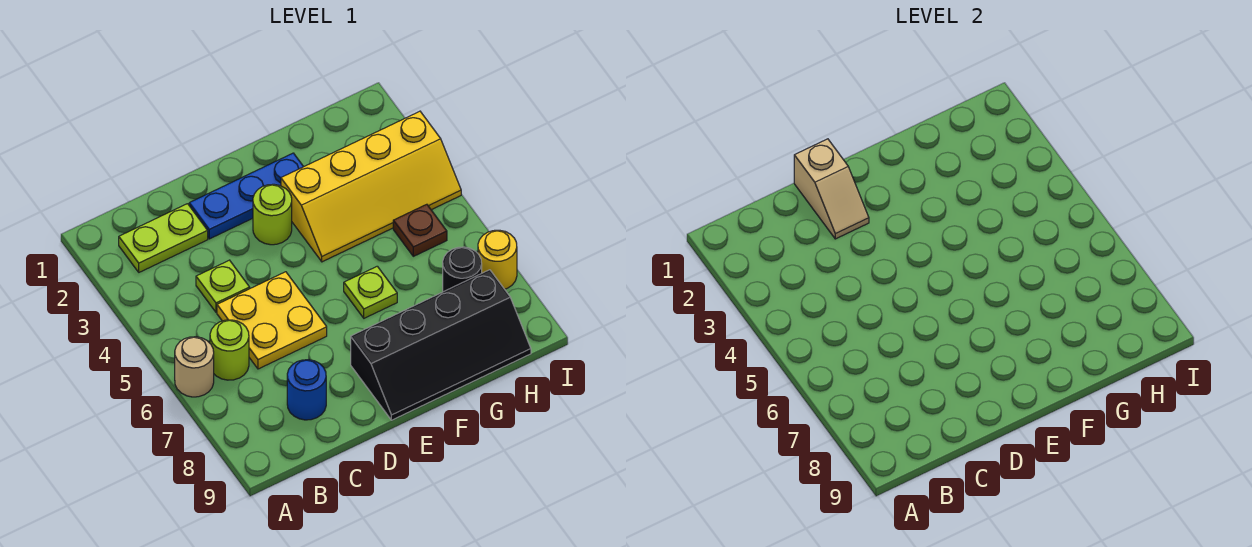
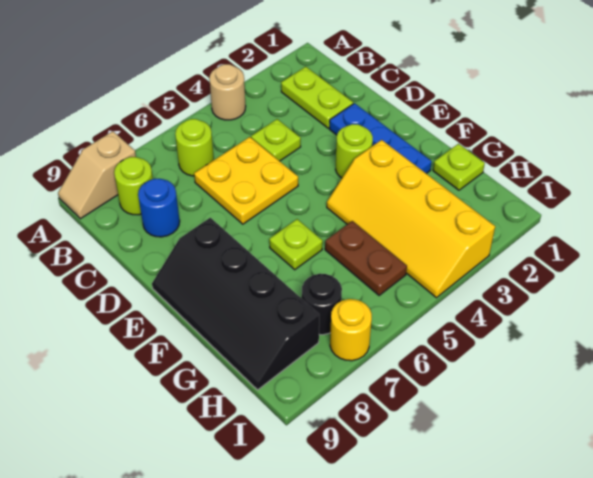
tan 1x1 round brick [175,337,214,397] -> tan 1x1 round brick moved to [209,64,246,120]
none -> lime 1x1 round brick [114,157,153,215]
tan 1x2 slope [794,139,869,239] -> tan 1x2 slope moved to [58,131,136,219]
none -> lime 1x1 plate [433,144,485,190]
brown 1x1 plate [393,204,447,256] -> brown 1x2 plate [325,221,407,296]

